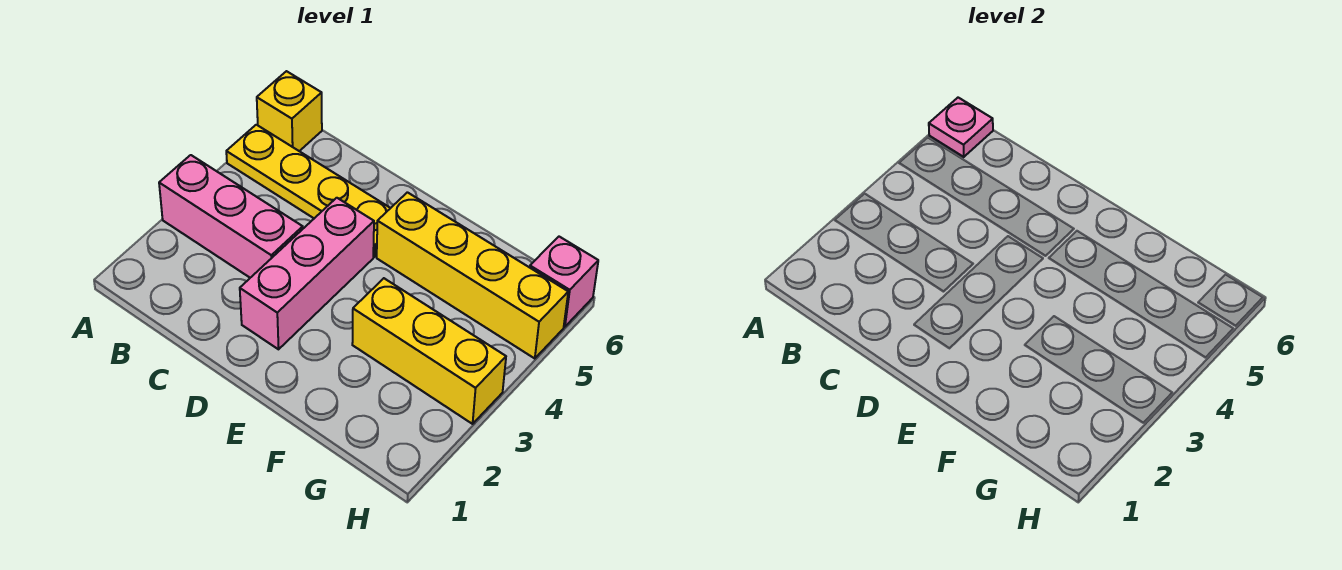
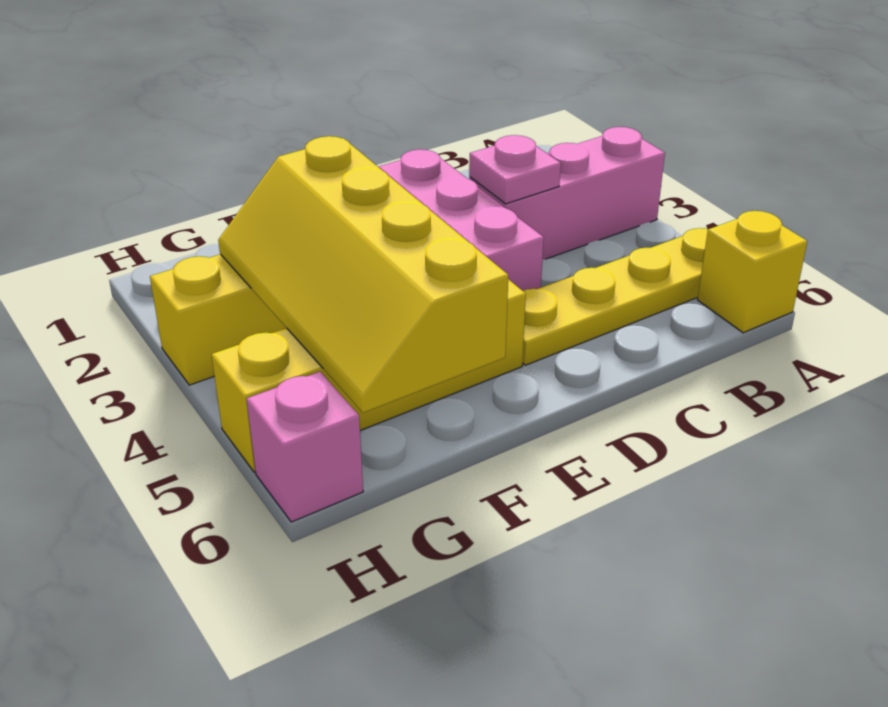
pink 1x1 plate [929,98,993,157] -> pink 1x1 plate moved to [469,135,561,204]
none -> yellow 2x4 slope [218,136,508,413]

